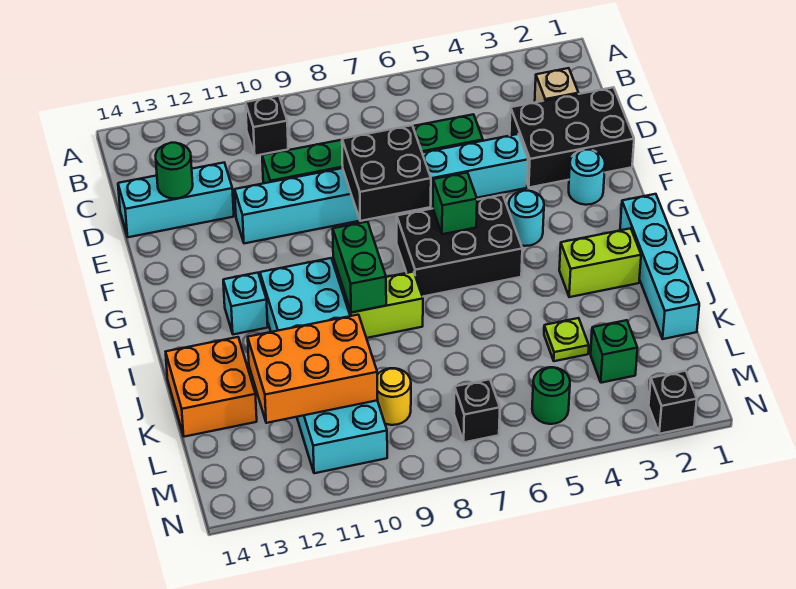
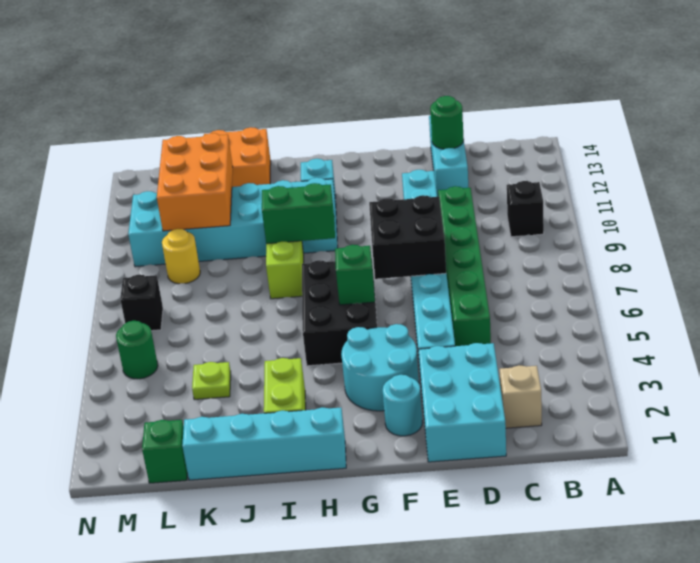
black 2x3 brick [510,87,634,188] -> cyan 2x3 brick [418,343,506,462]
cyan 1x1 round brick [508,191,544,246] -> cyan 2x2 round brick [341,324,419,411]
green 1x1 brick [591,320,637,383] -> green 1x1 brick moved to [142,420,187,483]
black 1x1 brick [649,371,697,434] -> none

